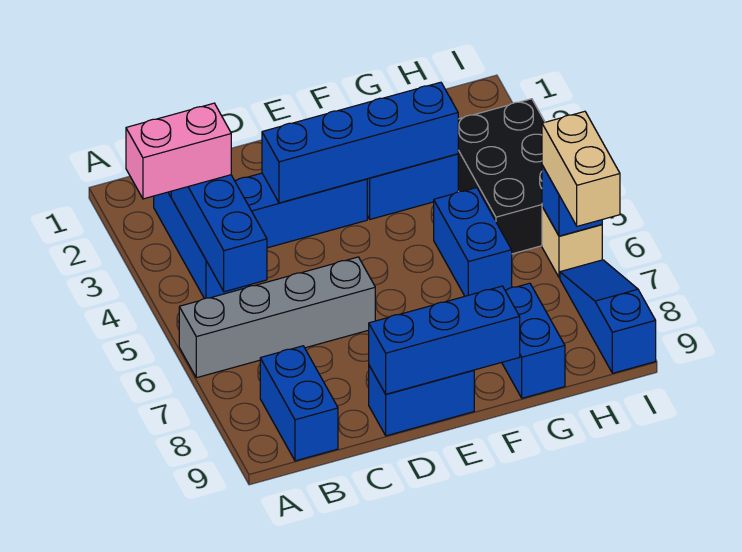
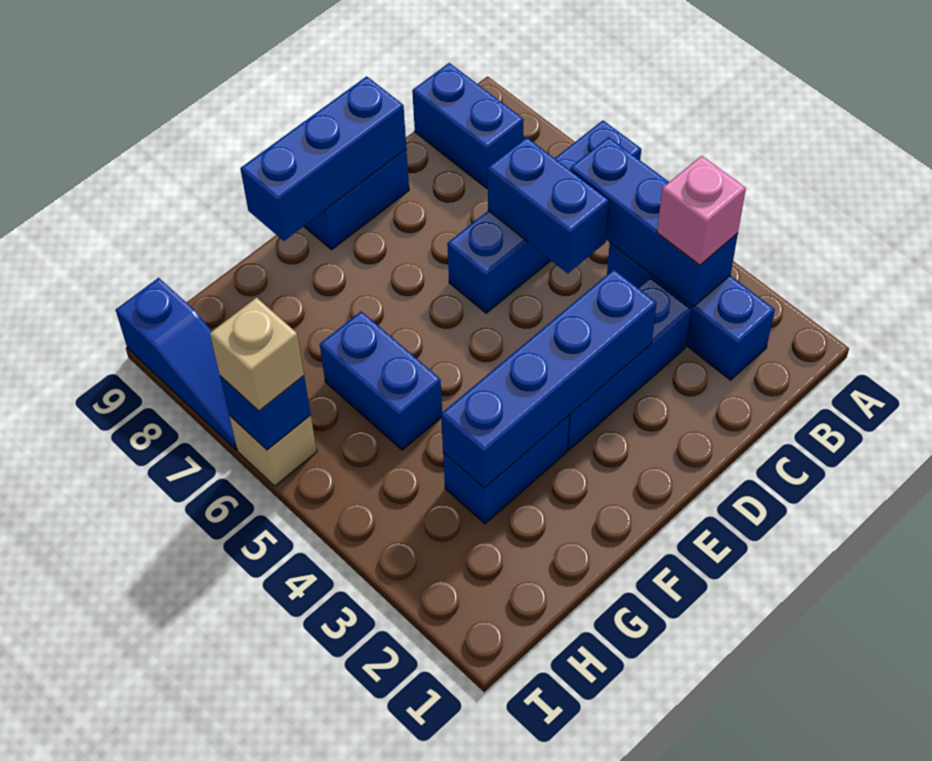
pink 1x2 brick [126,103,231,199] -> pink 1x1 brick [657,156,746,265]
grey 1x4 brick [179,257,375,378] -> blue 1x4 brick [447,121,641,313]
blue 1x2 brick [502,283,565,398] -> blue 1x2 brick moved to [488,137,609,273]
black 2x3 brick [458,99,545,254] -> none
tan 1x2 brick [542,111,620,226] -> tan 1x1 brick [210,298,304,411]

